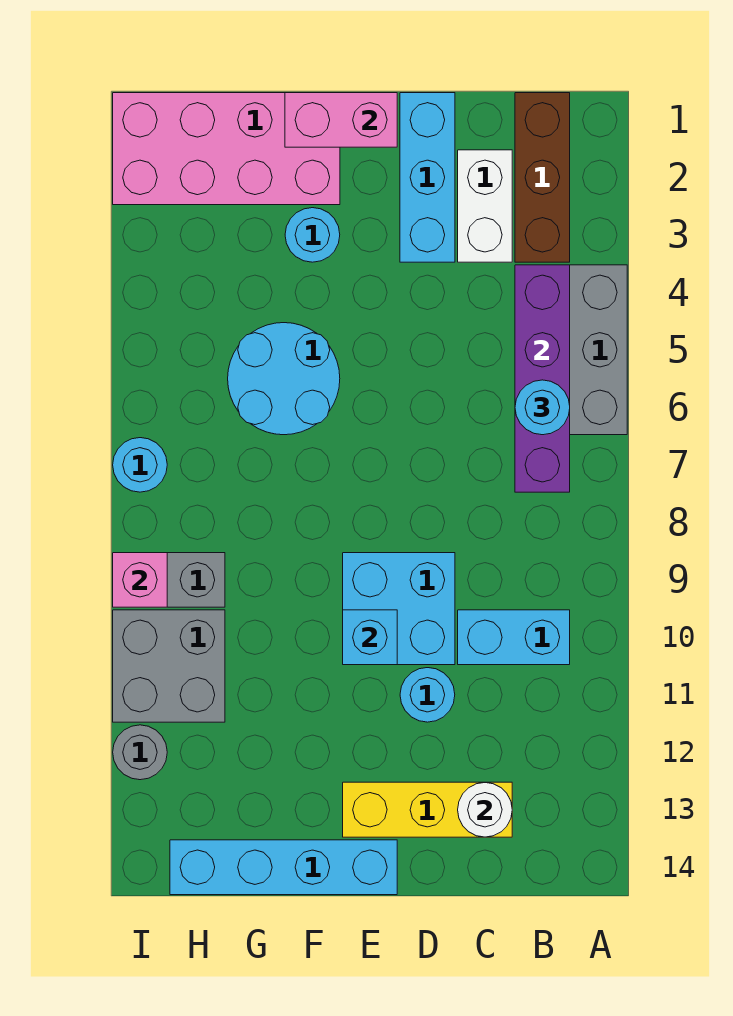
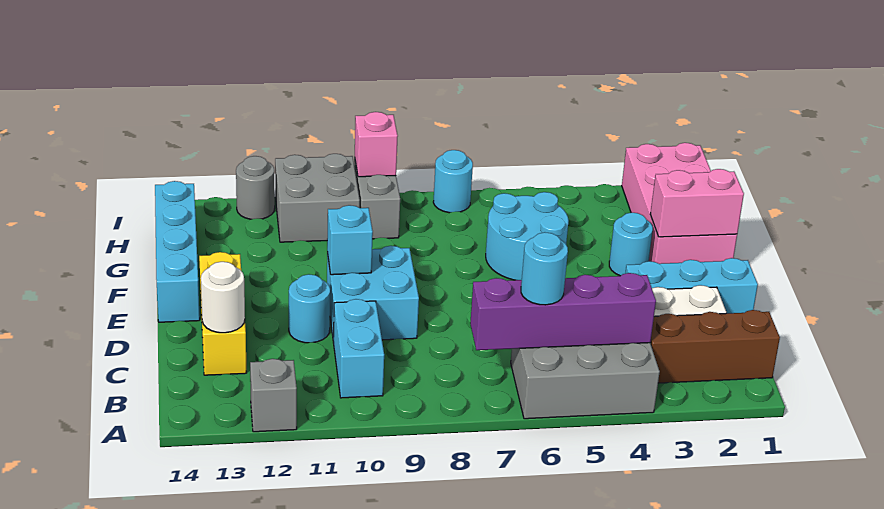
none -> grey 1x1 brick [250,359,297,432]
pink 1x2 brick [285,93,397,147] -> pink 1x2 brick turned to [650,169,744,237]

